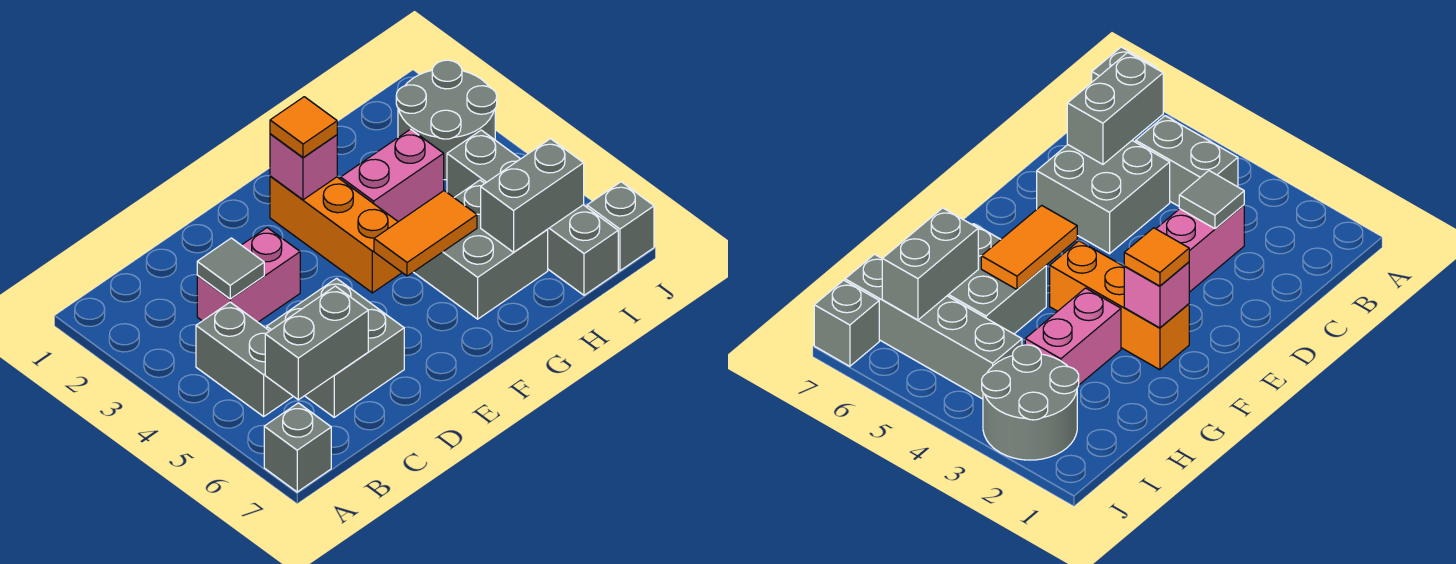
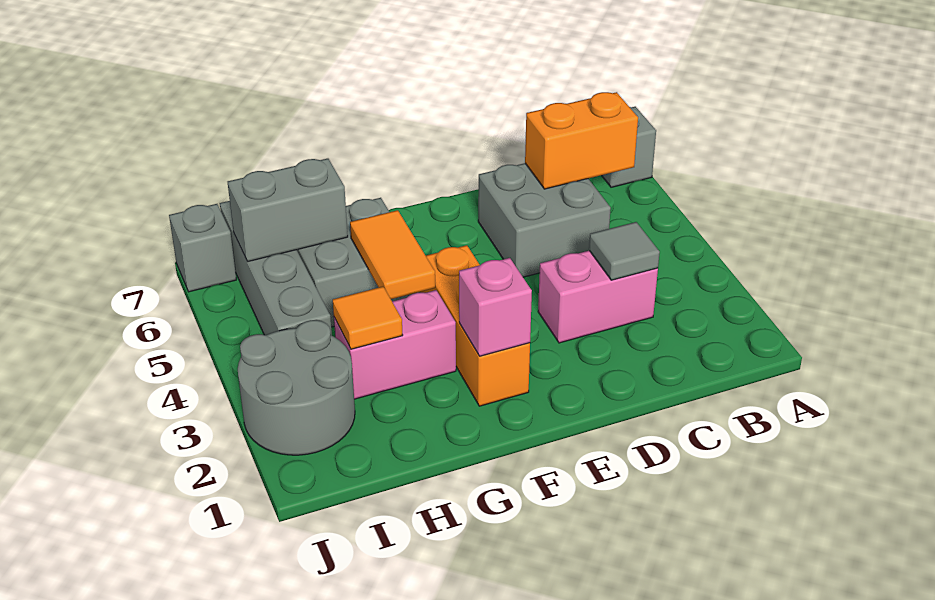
grey 1x2 brick [196,302,293,416] -> none
grey 1x2 brick [265,286,368,400] -> orange 1x2 brick [525,92,638,189]
orange 1x1 tile [270,97,337,158] -> orange 1x1 tile moved to [333,287,403,349]
orange 1x2 tile [374,191,477,276] -> orange 1x2 tile turned to [350,210,435,299]

